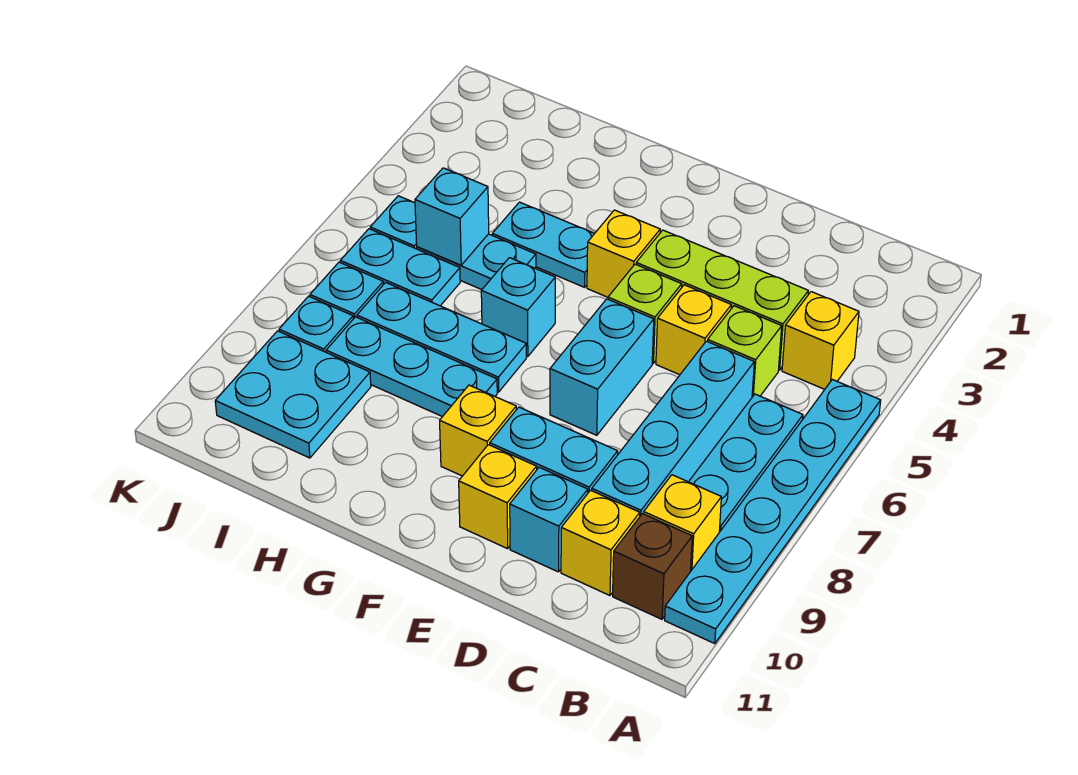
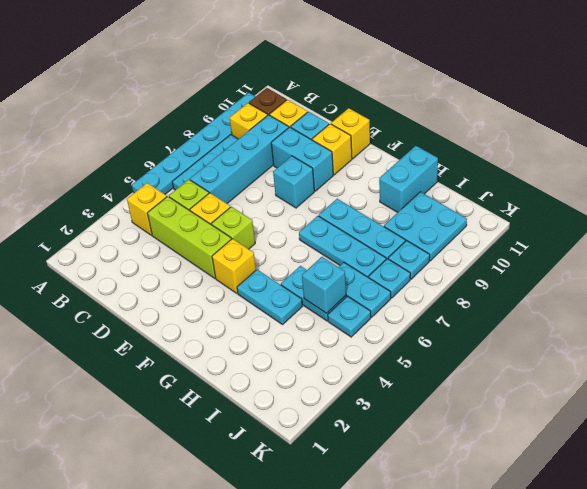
cyan 1x2 brick [550,299,654,435] -> cyan 1x2 brick moved to [379,146,438,212]
yellow 1x1 brick [440,385,516,476] -> yellow 1x1 brick moved to [331,108,370,159]
cyan 1x1 brick [481,258,555,357] -> cyan 1x1 brick moved to [273,156,314,208]

